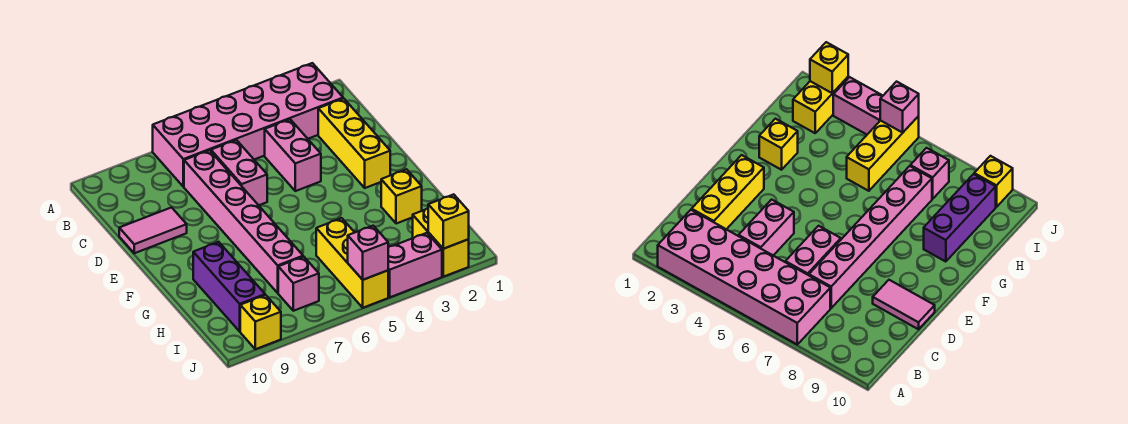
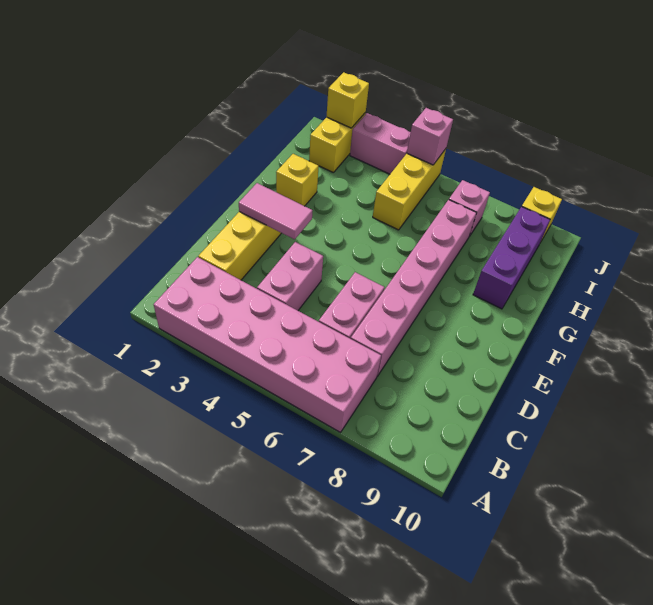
pink 1x2 tile [119,208,187,253] -> pink 1x2 tile moved to [239,183,312,239]

